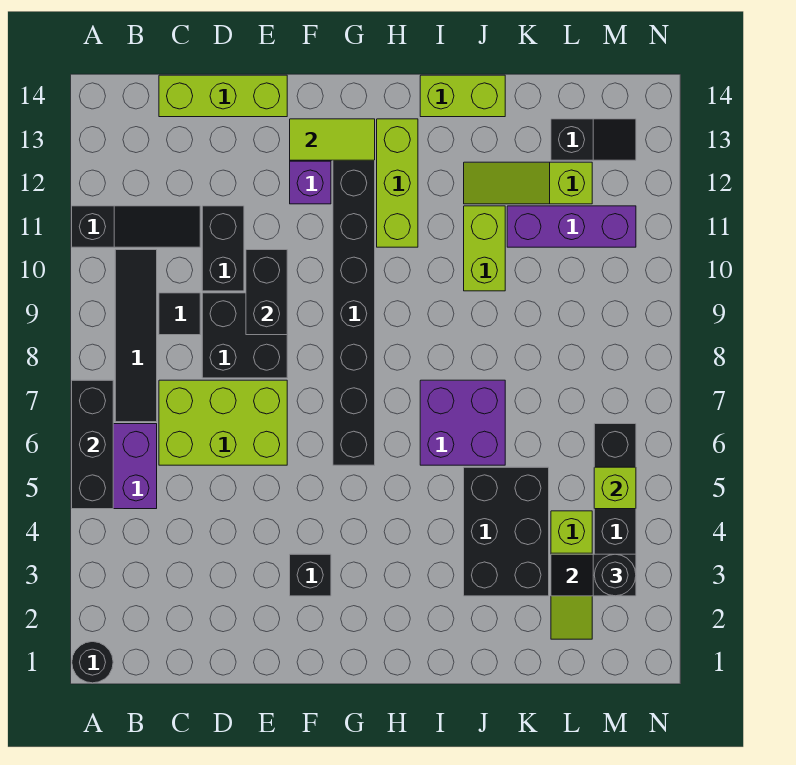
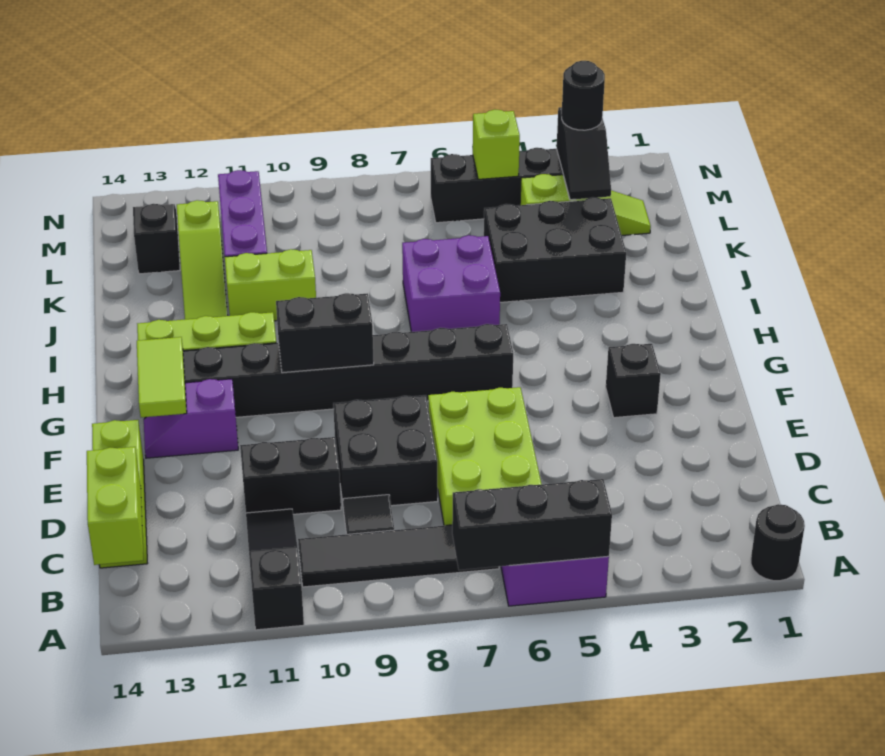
black 1x2 brick [246,250,287,335] -> black 1x2 brick moved to [276,293,374,373]
lime 1x2 brick [420,75,505,117] -> lime 1x2 brick moved to [87,447,143,565]

